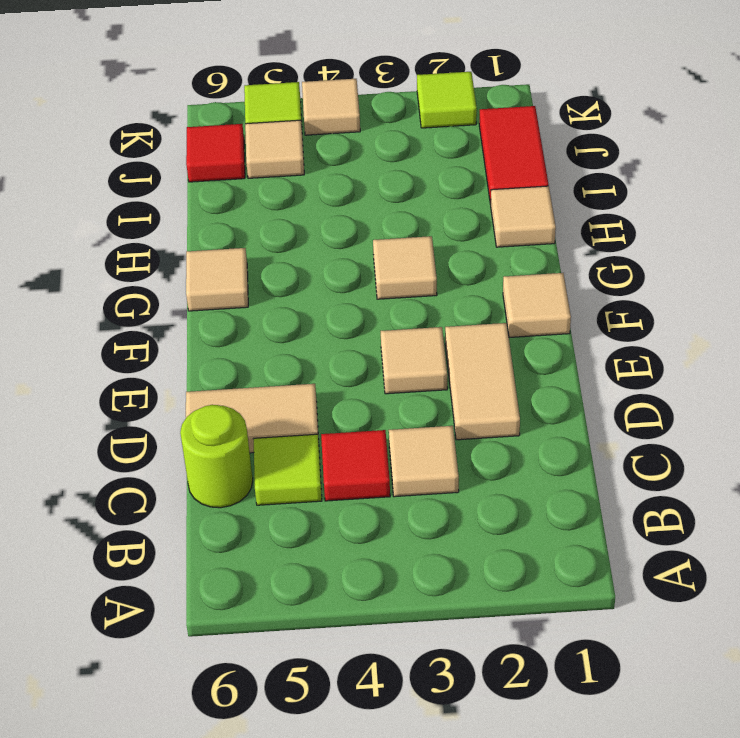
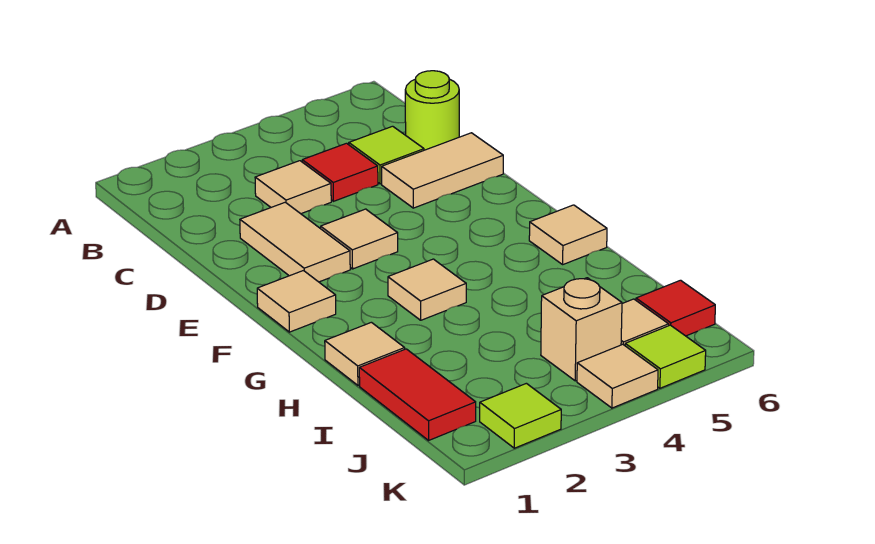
none -> tan 1x1 brick [541,278,622,381]

